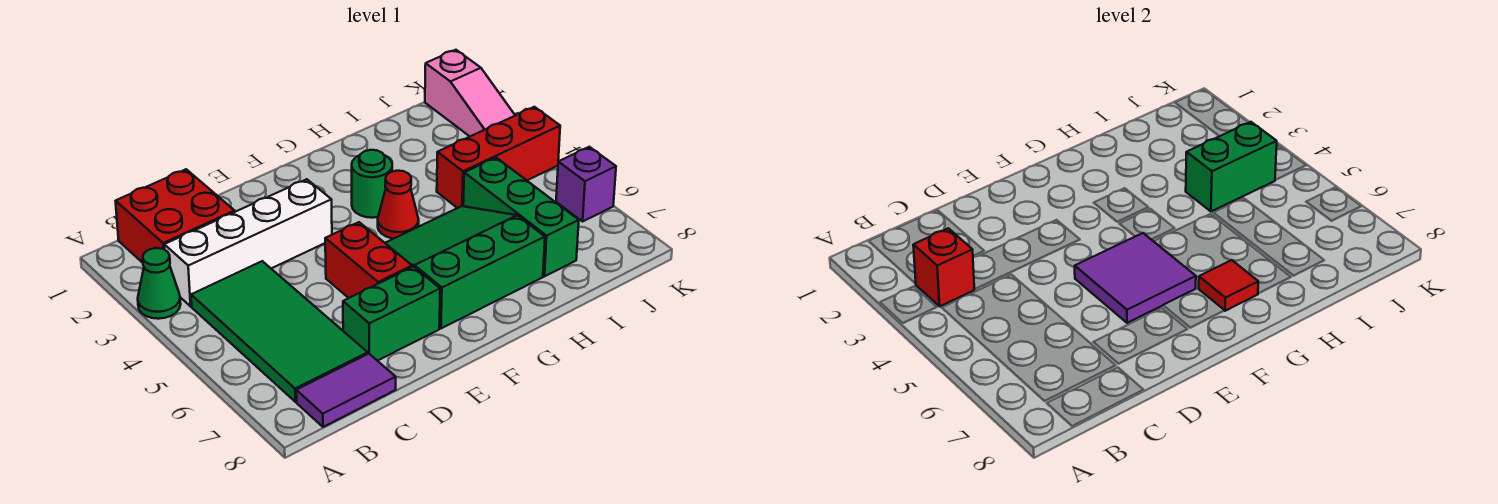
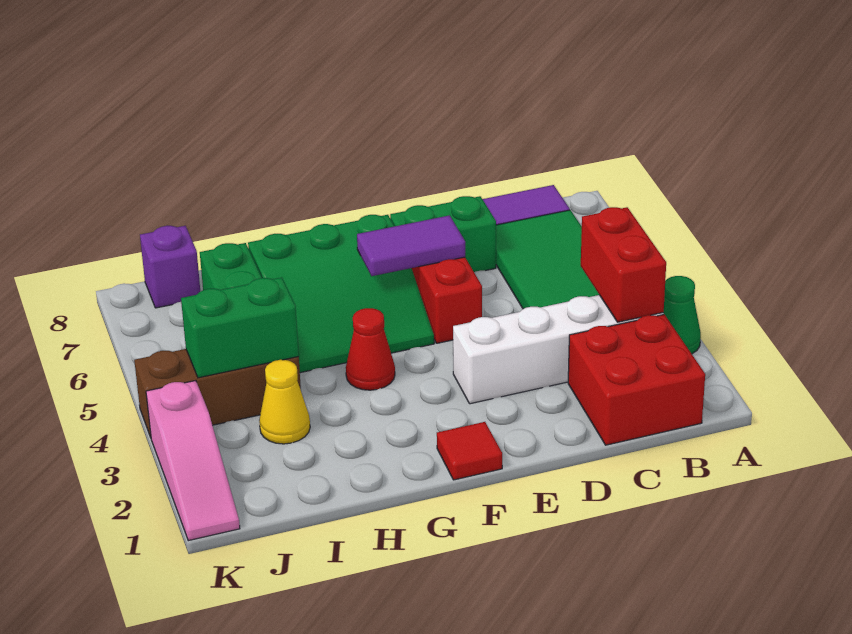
red 1x1 brick [913,228,974,306] -> red 1x2 brick [581,207,666,322]
purple 2x2 tile [1075,233,1196,323] -> purple 1x2 tile [357,215,465,276]
green 1x1 round brick [352,150,392,218] -> none
red 1x1 tile [1199,260,1258,311] -> red 1x1 tile moved to [437,422,502,480]
none -> yellow 1x1 cone [259,360,310,444]
red 1x3 brick [437,107,560,208] -> brown 1x3 brick [134,349,301,437]
pink 1x3 slope [425,50,515,136] -> pink 1x3 slope turned to [146,381,240,541]
purple 1x1 brick [556,147,616,221] -> purple 1x1 brick moved to [140,226,200,308]

